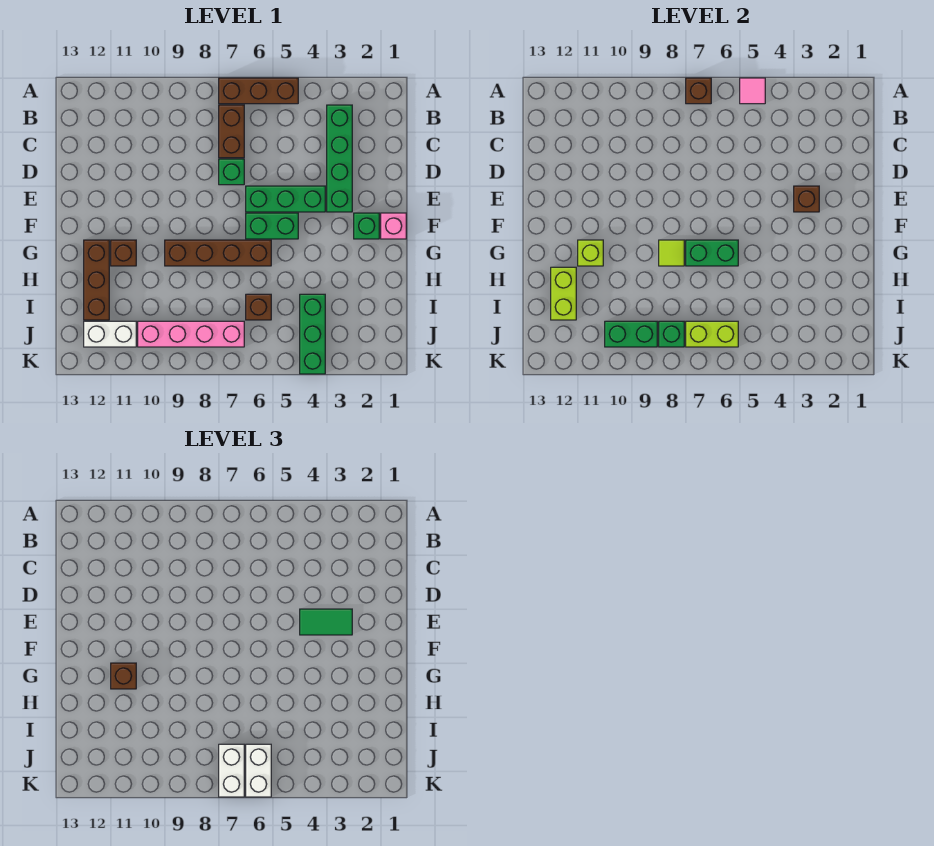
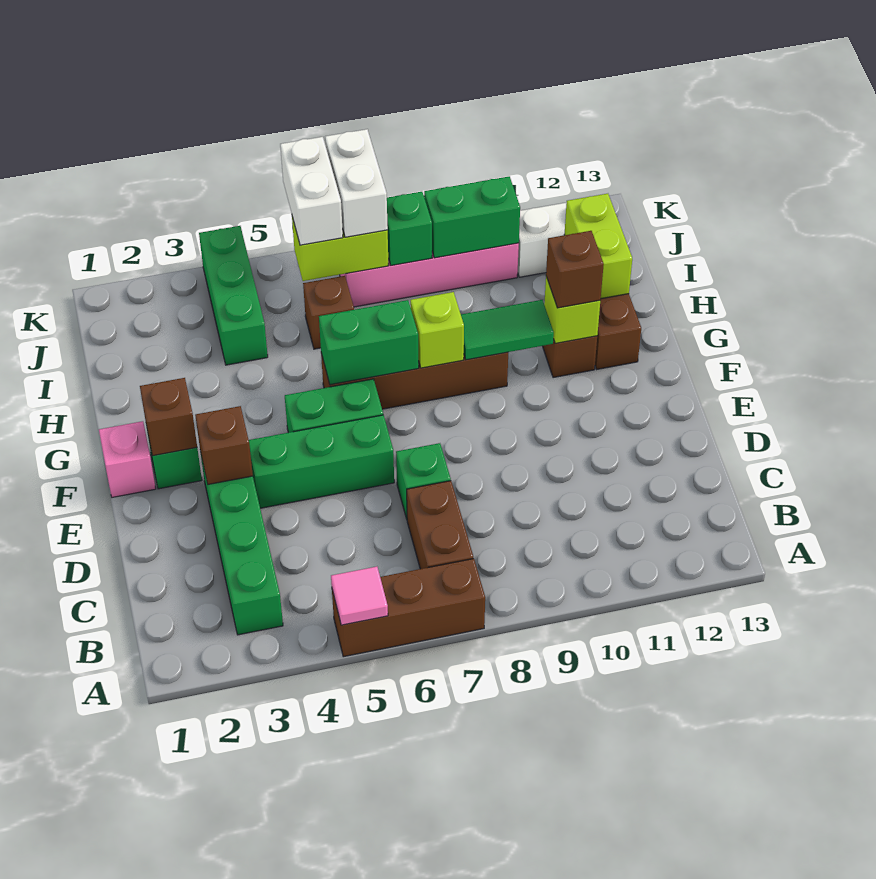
brown 1x1 brick [686,78,711,104] -> brown 1x1 brick moved to [140,378,197,456]
green 1x2 tile [300,609,352,635] -> green 1x2 tile moved to [461,300,554,360]
lime 1x1 tile [659,240,684,266] -> lime 1x1 brick [410,292,464,368]

